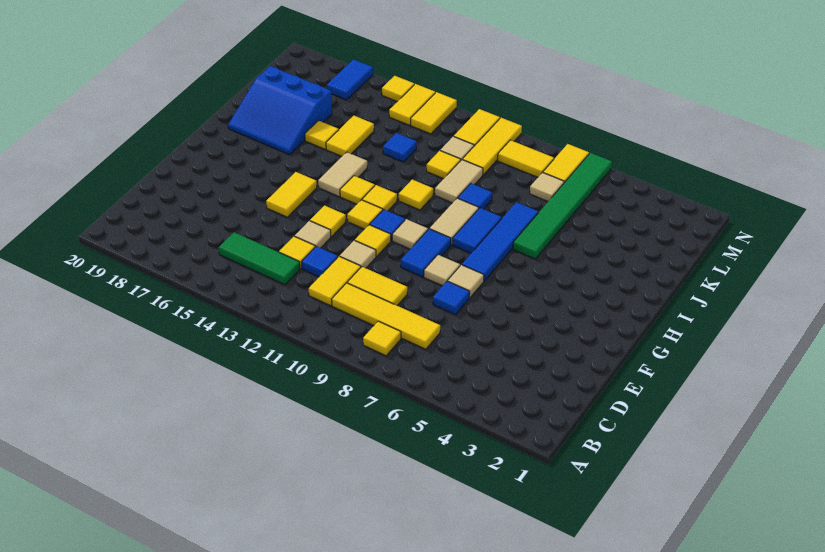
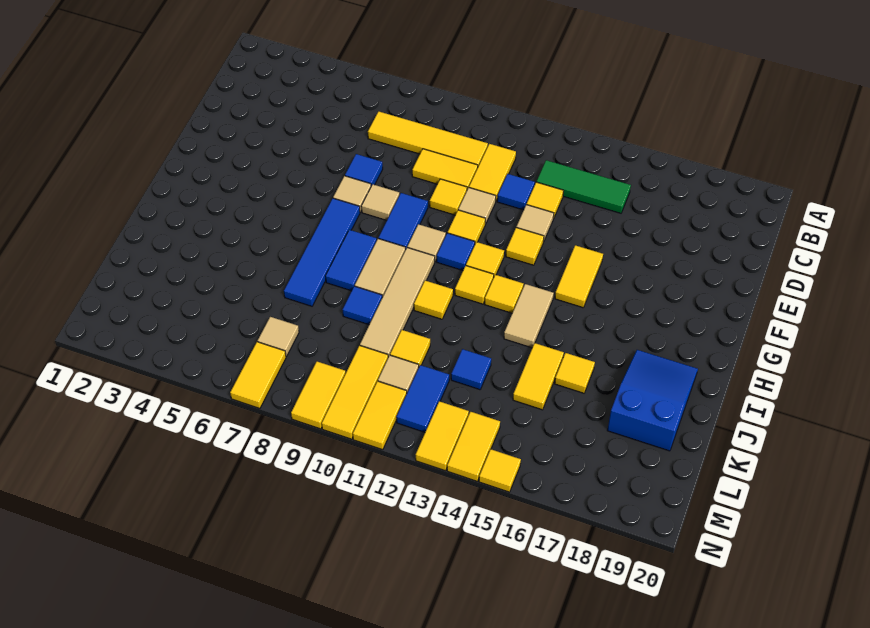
yellow 1x1 tile [363,321,401,356] -> yellow 1x1 tile moved to [430,179,467,215]
green 1x6 tile [513,153,612,259] -> none
blue 3x3 slope [228,66,332,155] -> blue 2x3 slope [607,350,698,451]
tan 1x2 tile [435,160,483,203] -> tan 1x4 tile [360,248,435,357]
yellow 1x2 tile [498,140,554,177] -> yellow 1x2 tile turned to [291,362,346,429]
blue 1x2 tile [327,59,373,100] -> blue 1x2 tile moved to [396,365,449,432]

